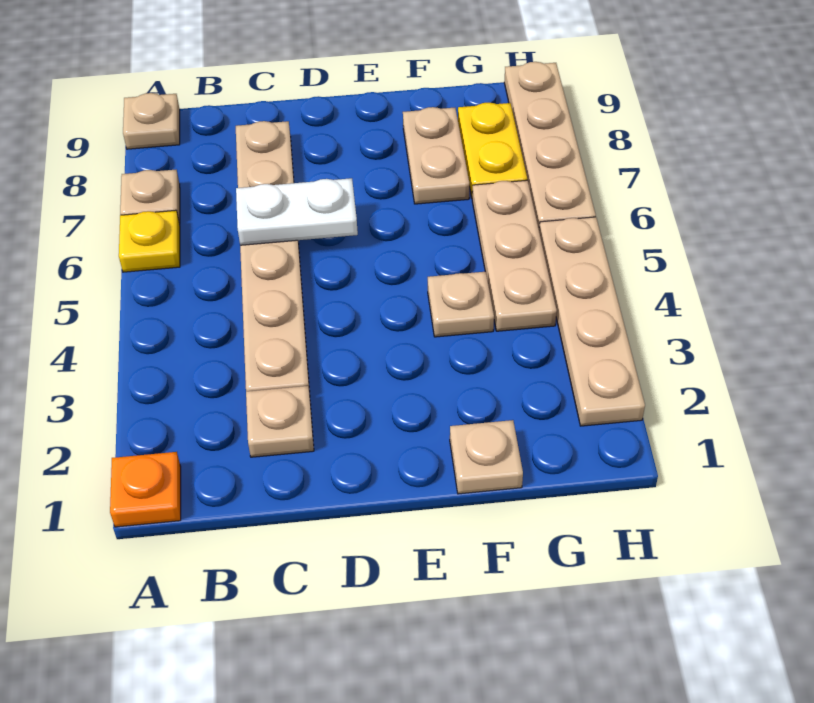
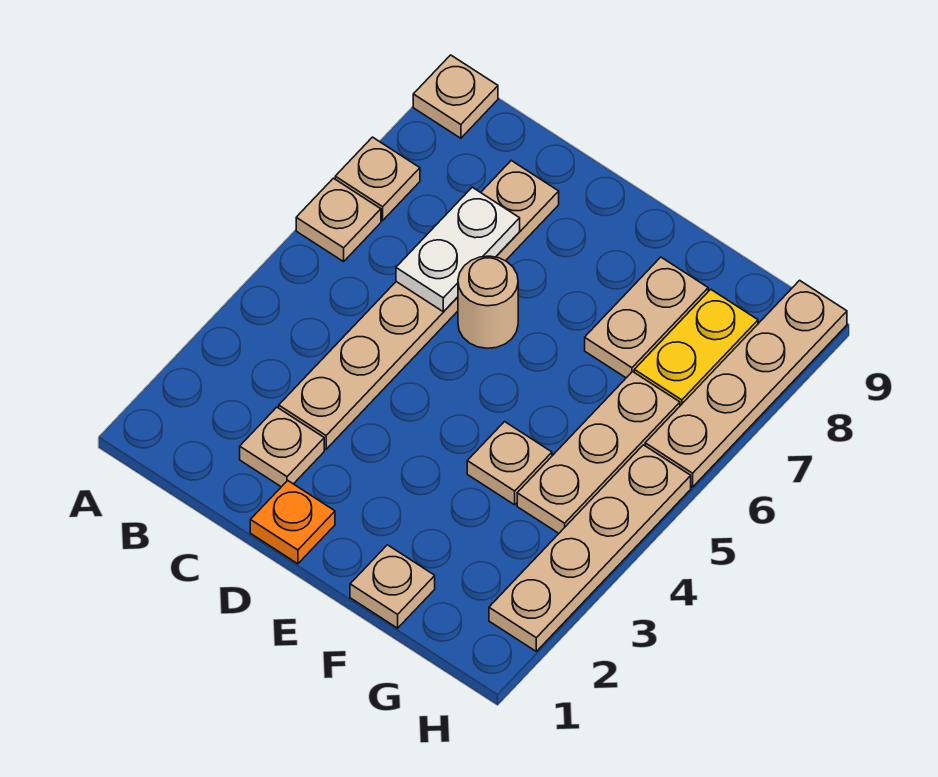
orange 1x1 plate [110,452,181,527] -> orange 1x1 plate moved to [250,480,335,564]
yellow 1x1 plate [119,210,180,272] -> tan 1x1 plate [296,178,381,262]
white 1x2 plate [236,178,358,245] -> white 1x2 plate turned to [396,187,520,311]
none -> tan 1x1 round brick [458,256,518,348]

